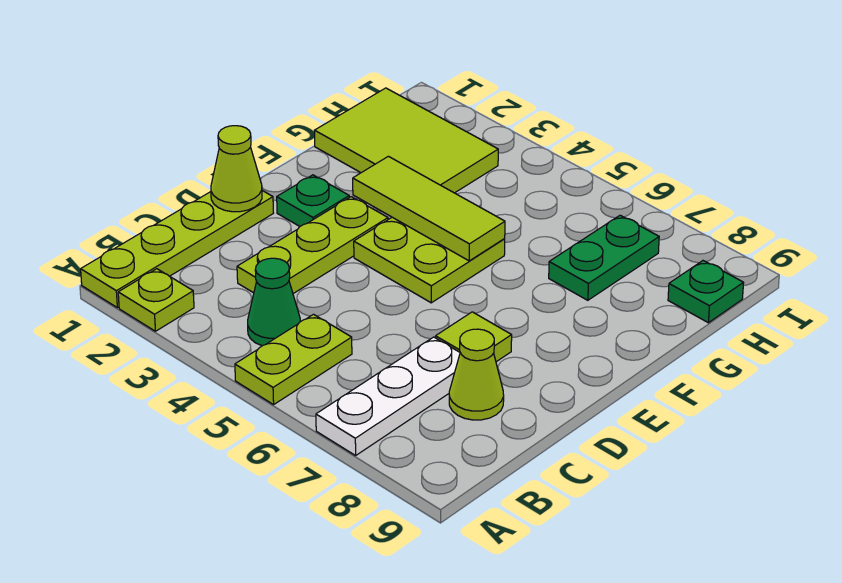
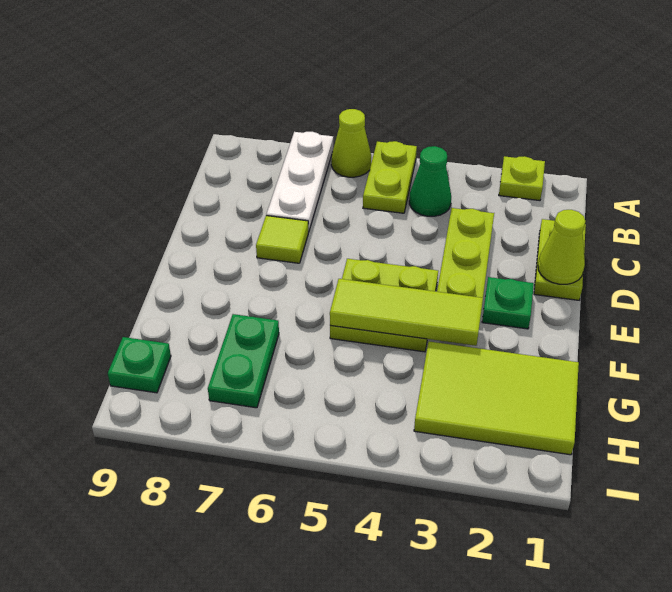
lime 1x4 plate [81,191,273,308] -> lime 1x2 plate [534,219,586,300]
lime 1x1 cone [449,329,504,420] -> lime 1x1 cone moved to [331,109,371,177]

